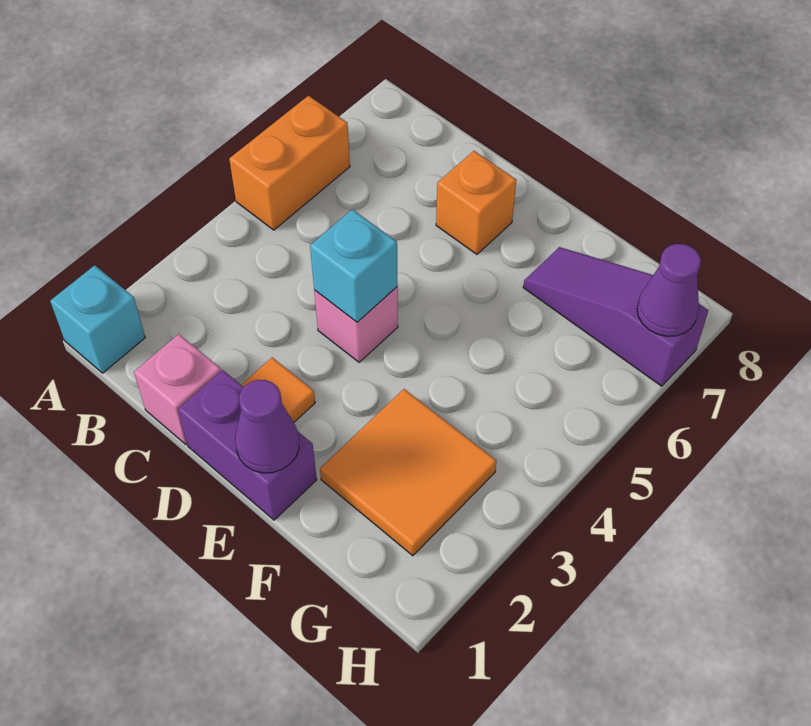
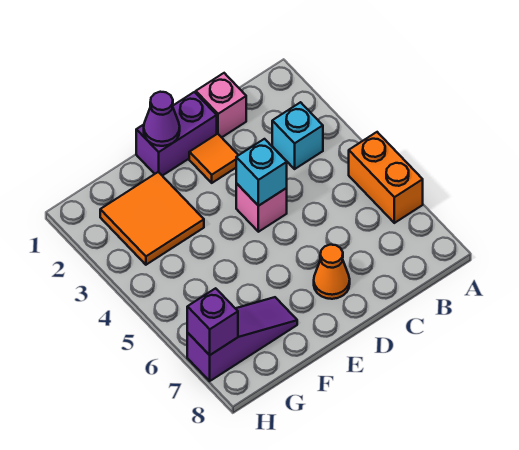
cyan 1x1 brick [50,265,145,373] -> cyan 1x1 brick moved to [272,102,323,169]
orange 1x1 brick [436,151,516,254] -> orange 1x1 cone [314,245,350,299]
purple 1x1 cone [637,244,701,336] -> purple 1x1 brick [187,288,238,355]

